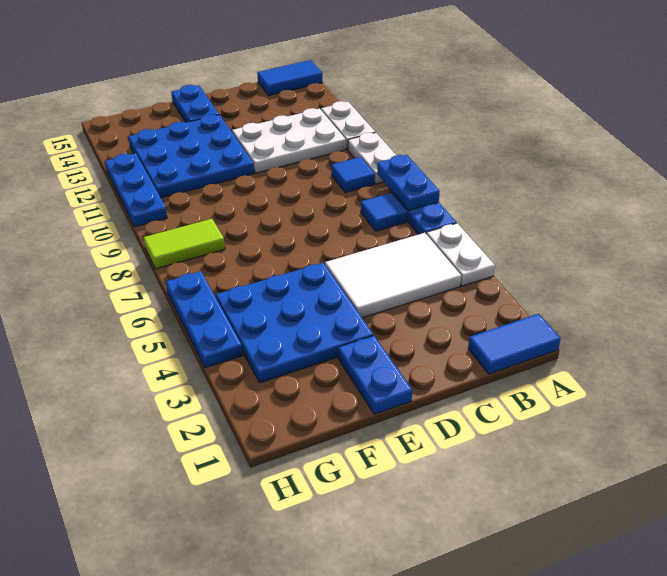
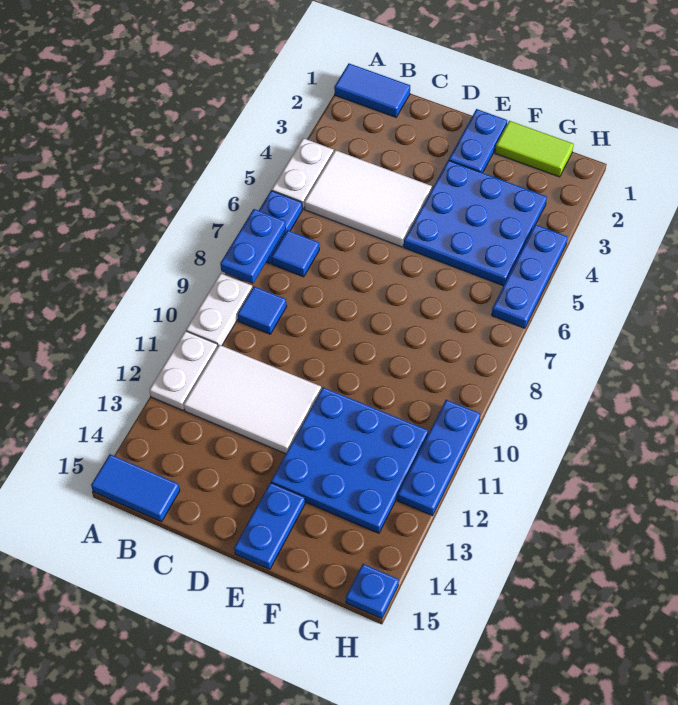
white 2x3 plate [232,108,346,173] -> white 2x3 tile [184,345,321,454]
lime 1x2 tile [143,219,225,269] -> lime 1x2 tile moved to [495,121,574,177]
none -> blue 1x1 plate [346,564,399,619]

